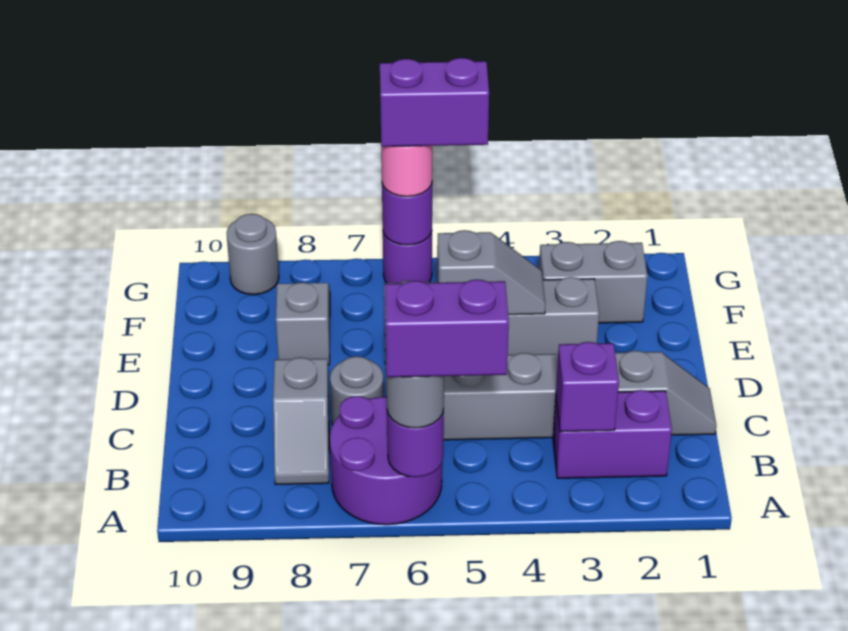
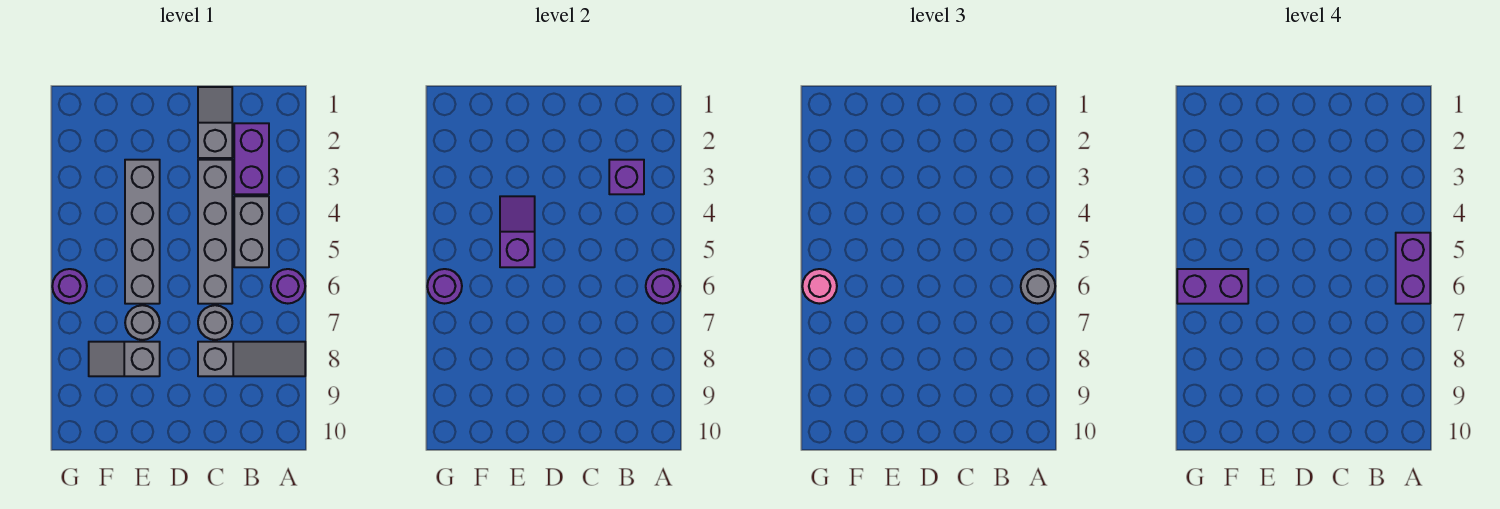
purple 2x2 round brick [330,396,442,525] -> purple 1x1 round brick [271,269,305,304]
grey 1x2 slope [273,357,329,485] -> grey 1x3 slope [198,342,305,376]
grey 1x2 slope [437,230,545,315] -> purple 1x2 slope [500,196,535,267]
grey 1x2 brick [539,241,647,323] -> grey 1x2 brick moved to [234,196,269,267]
purple 1x2 brick [380,58,489,147] -> purple 1x2 brick turned to [1177,269,1248,304]
grey 1x1 round brick [227,214,279,295] -> grey 1x1 round brick moved to [125,305,160,340]

